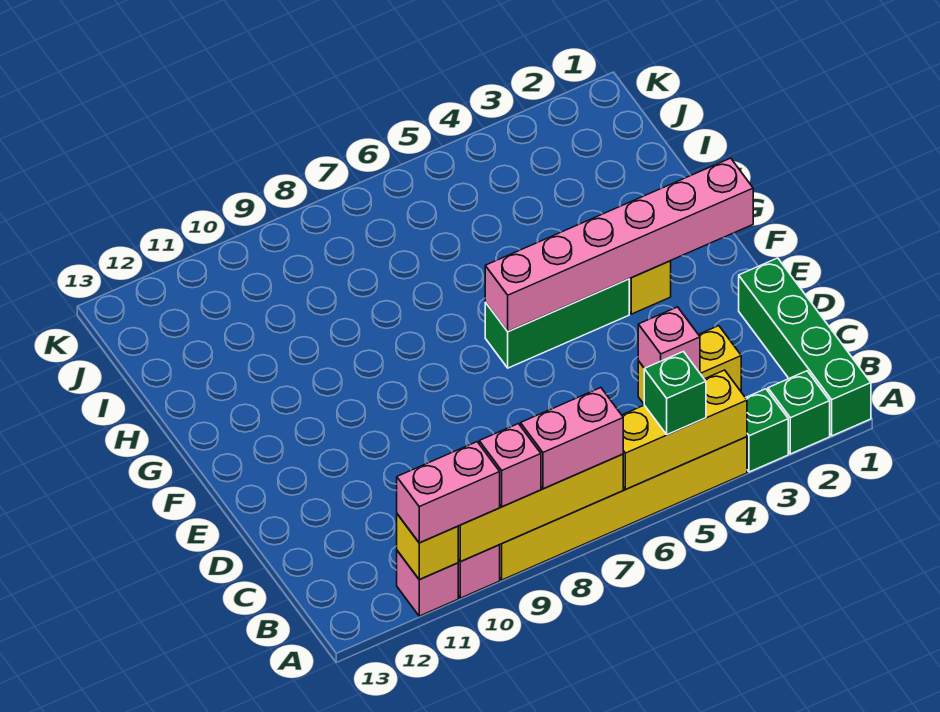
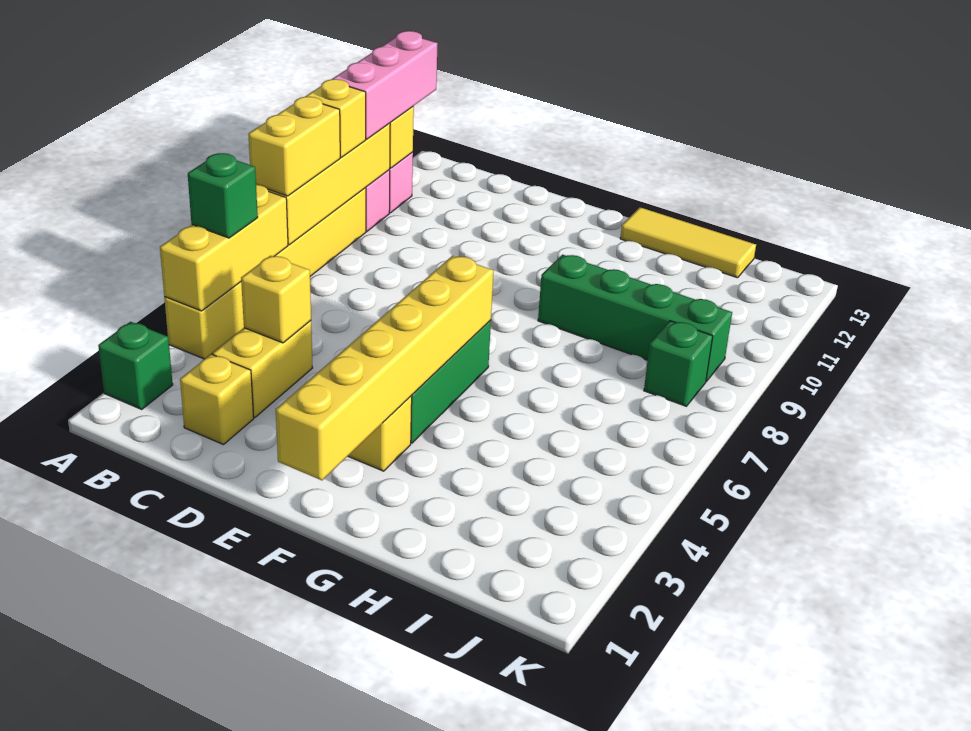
green 1x4 brick [739,258,871,436] -> green 1x4 brick moved to [538,255,732,381]
green 1x1 brick [746,389,788,472] -> green 1x1 brick moved to [644,321,713,406]
pink 1x2 brick [521,388,623,489] -> yellow 1x2 brick [248,97,340,196]
pink 1x1 brick [479,424,541,507] -> yellow 1x1 brick [305,79,366,157]
pink 1x2 brick [397,442,500,543] -> pink 1x3 brick [333,31,438,139]
none -> yellow 1x1 brick [180,354,254,445]
pink 1x1 brick [638,307,700,373] -> yellow 1x1 brick [241,256,311,343]
pink 1x6 brick [485,158,753,331] -> yellow 1x6 brick [276,256,494,480]
none -> yellow 1x3 tile [620,207,756,278]

